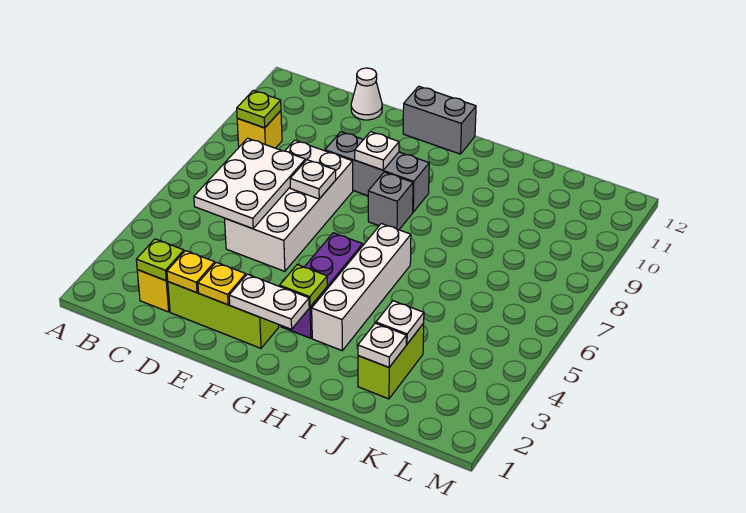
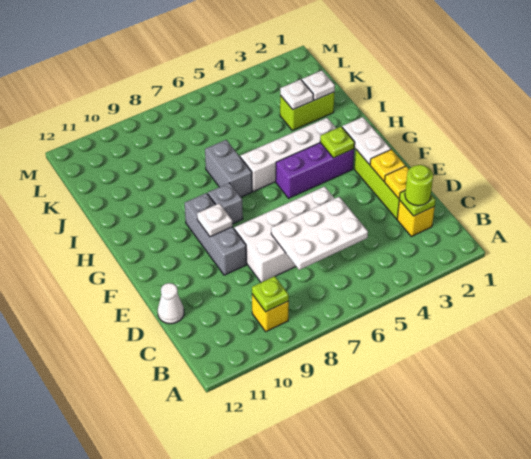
none -> lime 1x1 round brick [405,165,433,206]
white 1x1 plate [290,160,336,199] -> none
grey 1x2 brick [403,86,476,154] -> grey 1x2 brick moved to [205,140,252,197]

